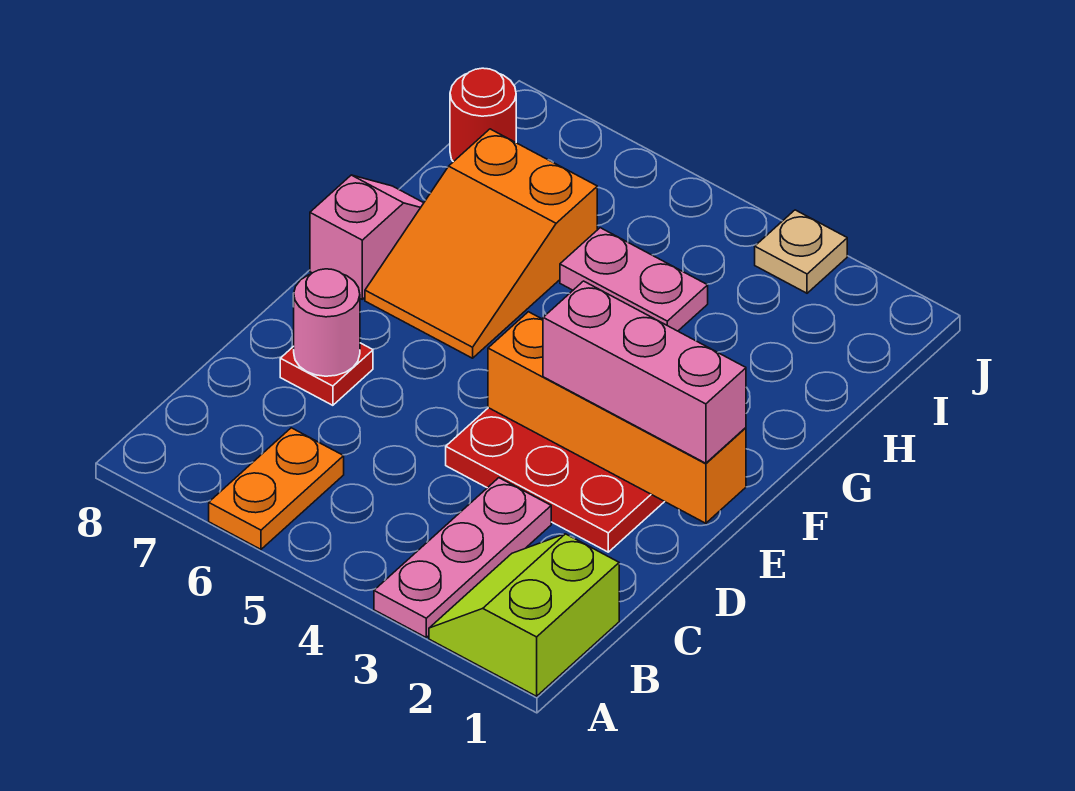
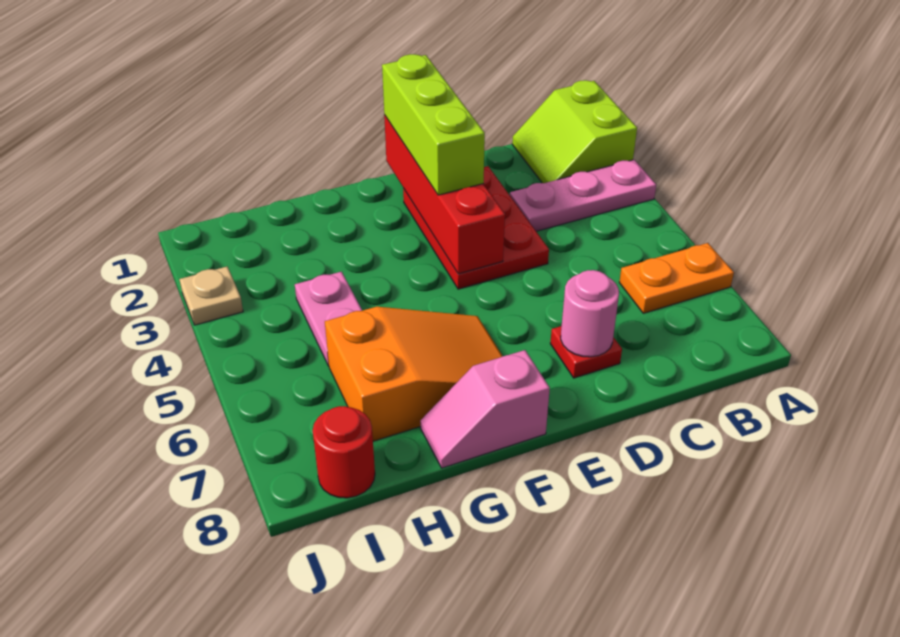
lime 2x2 slope [429,534,619,696] -> lime 2x2 slope turned to [512,80,637,183]
orange 1x4 brick [488,312,746,523] -> red 1x4 brick [384,115,505,274]
pink 1x3 brick [543,281,746,463] -> lime 1x3 brick [382,54,485,195]

